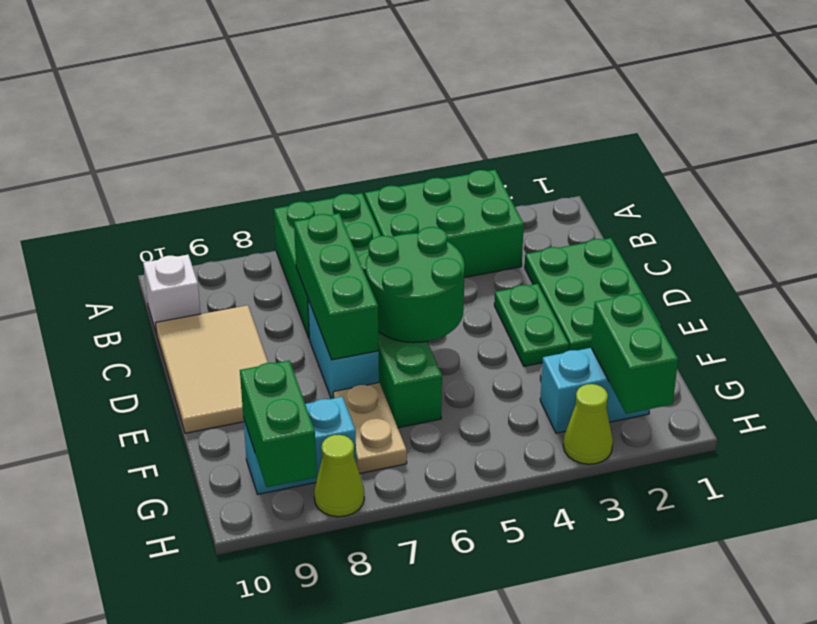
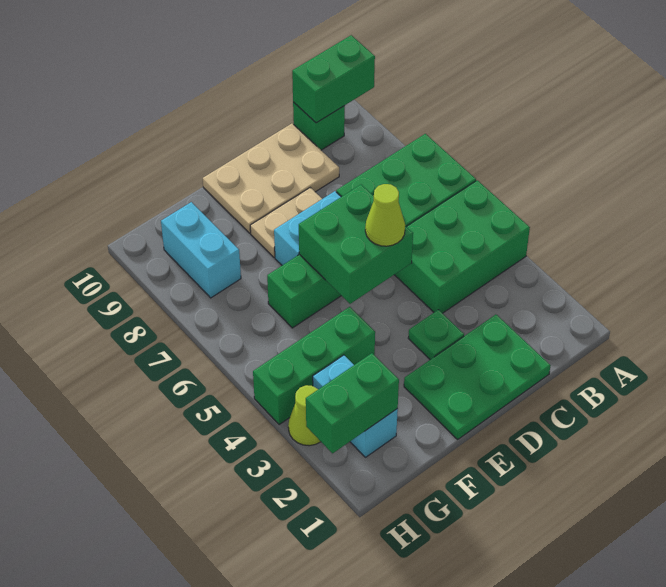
green 2x3 brick [365,170,524,278] -> green 2x3 brick turned to [394,180,530,313]
white 1x1 brick [143,255,201,335] -> green 1x1 brick [293,102,345,150]
green 1x3 brick [294,213,379,360] -> green 1x3 brick moved to [253,307,375,425]
tan 2x3 tile [155,305,268,433] -> tan 2x3 plate [203,124,339,233]
green 1x2 plate [494,284,569,366] -> green 1x1 plate [408,310,464,360]
green 2x2 round brick [366,227,465,343] -> green 2x2 brick [299,185,413,304]
tan 1x2 plate [333,383,407,474] -> tan 1x2 plate moved to [250,188,322,257]
green 1x2 brick [240,361,317,487] -> green 1x2 brick moved to [292,35,375,123]
lime 1x1 cone [314,435,364,517] -> lime 1x1 cone moved to [365,184,405,246]

